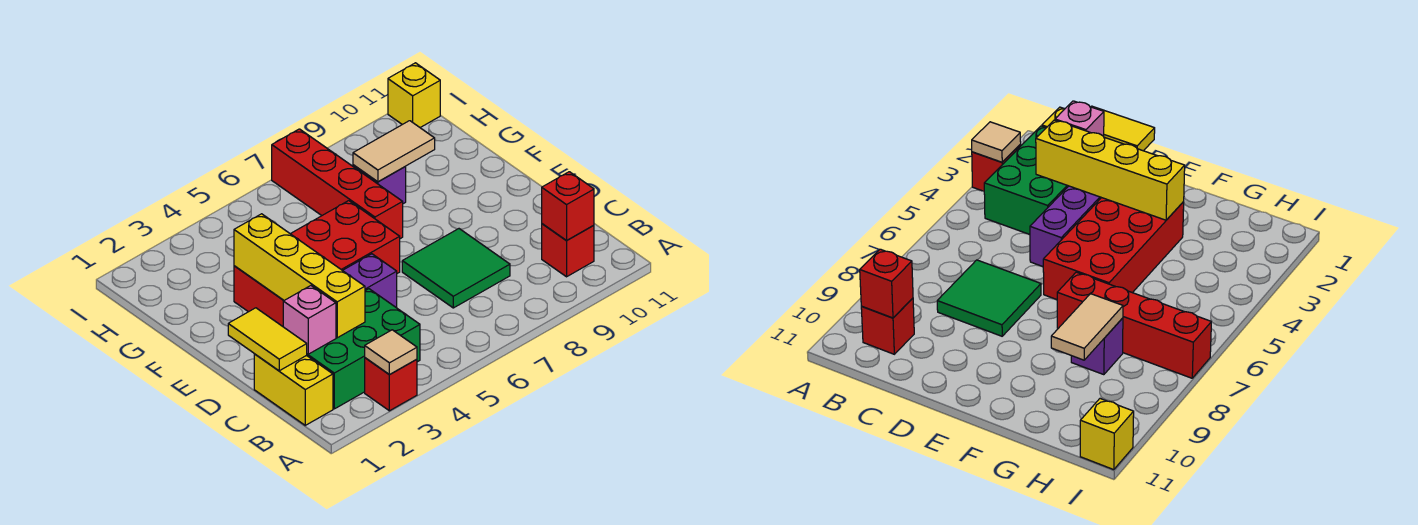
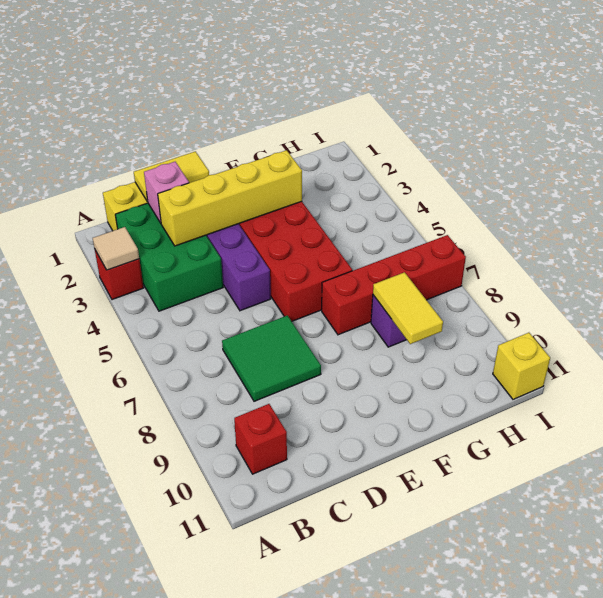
red 1x1 brick [542,172,594,240] -> none
tan 1x2 tile [353,121,435,182] -> yellow 1x2 tile [373,272,443,344]

